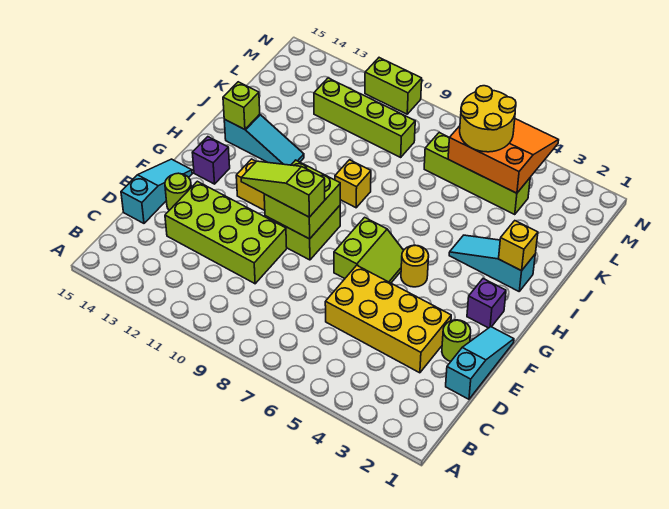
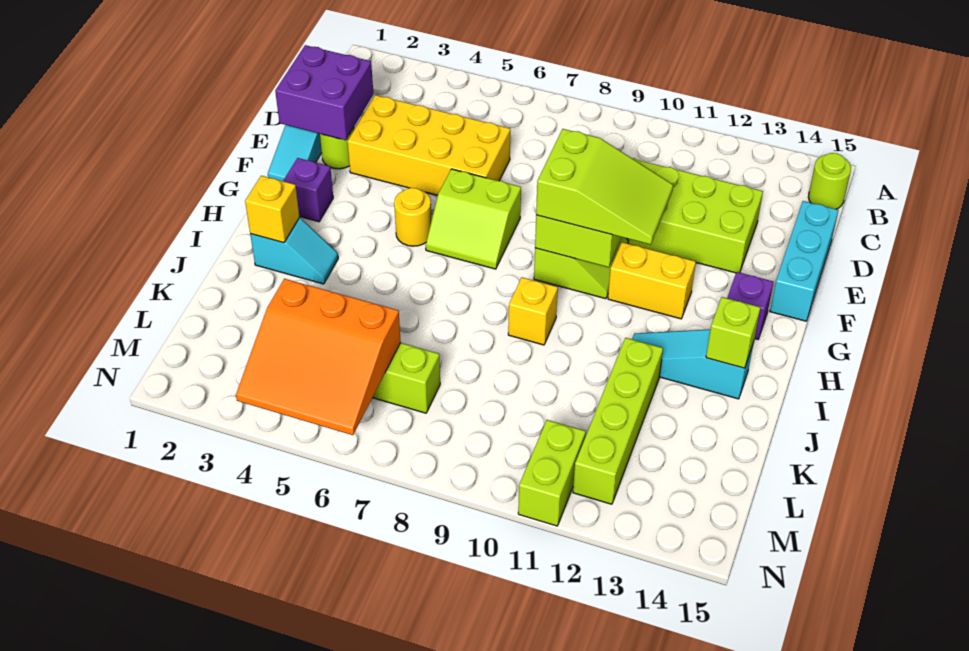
none -> purple 2x2 brick [275,45,373,140]
cyan 1x3 slope [121,159,192,223] -> cyan 1x3 brick [770,201,839,321]
lime 1x1 round brick [165,173,191,210] -> lime 1x1 round brick moved to [808,153,851,209]
lime 2x2 slope [334,217,404,283] -> lime 2x2 slope turned to [426,169,521,269]
lime 1x3 slope [241,161,325,217] -> lime 2x3 slope [536,129,673,245]
cyan 1x3 slope [449,235,535,291] -> cyan 1x2 slope [250,218,338,284]
yellow 2x2 round brick [460,86,516,152] -> none
lime 1x4 brick [314,78,415,157] -> lime 1x4 brick turned to [573,338,663,504]
lime 1x2 brick [365,58,422,114] -> lime 1x2 brick turned to [518,420,586,526]

